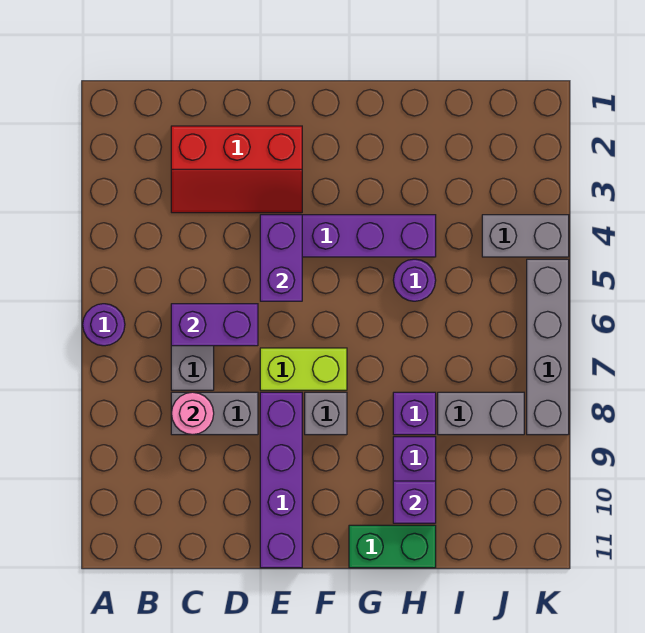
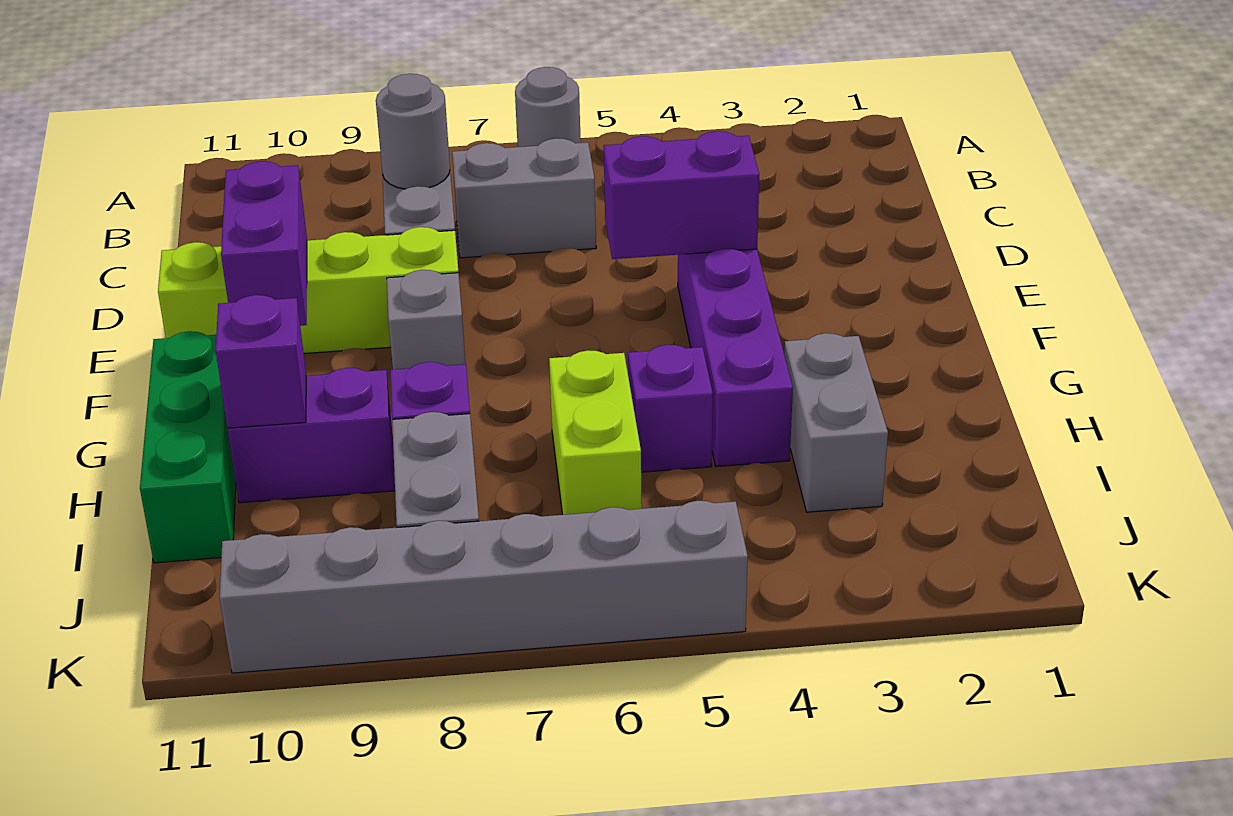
purple 1x1 round brick [83,304,125,346] -> grey 1x1 round brick [515,67,581,147]
red 2x3 slope [171,126,302,213] -> none
purple 1x2 brick [171,304,258,346] -> purple 1x2 brick moved to [221,161,307,326]
pink 1x1 round brick [171,392,214,435] -> grey 1x1 round brick [376,74,450,189]
lime 1x2 brick [260,348,347,390] -> lime 1x2 brick moved to [549,350,642,515]
purple 1x4 brick [260,392,302,568] -> lime 1x4 brick [158,227,459,354]
green 1x2 brick [349,525,436,568] -> green 1x3 brick [140,331,236,563]
purple 1x1 round brick [393,259,436,301] -> purple 1x1 brick [628,345,713,472]
grey 1x2 brick [482,215,569,257] -> grey 1x2 brick moved to [784,333,888,512]
grey 1x4 brick [527,259,569,435] -> grey 1x6 brick [219,501,748,673]

